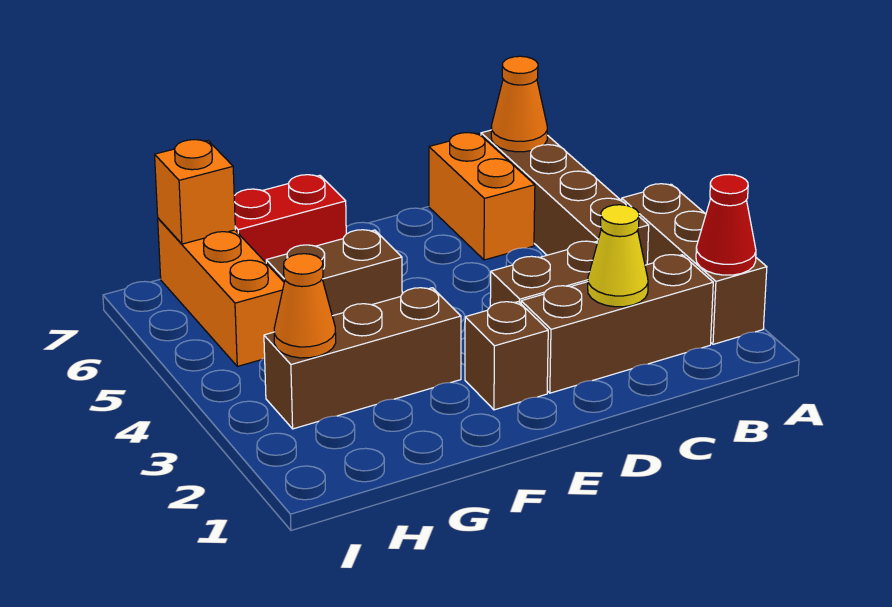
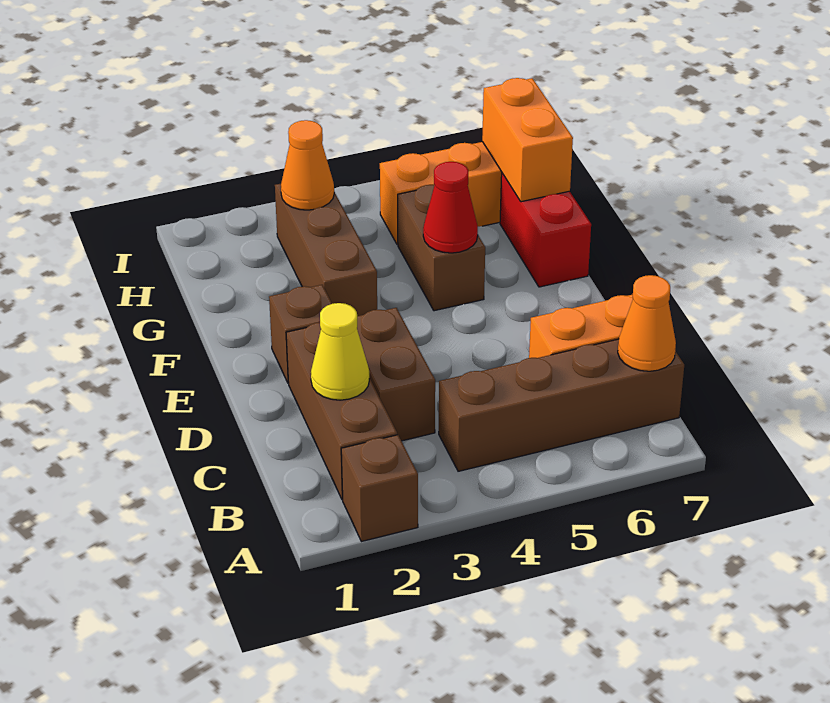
brown 1x3 brick [622,184,767,344] -> brown 1x1 brick [341,435,418,542]
red 1x1 cone [696,175,756,275] -> red 1x1 cone moved to [423,162,478,253]
orange 1x1 brick [155,140,235,244] -> orange 1x2 brick [482,78,573,202]

